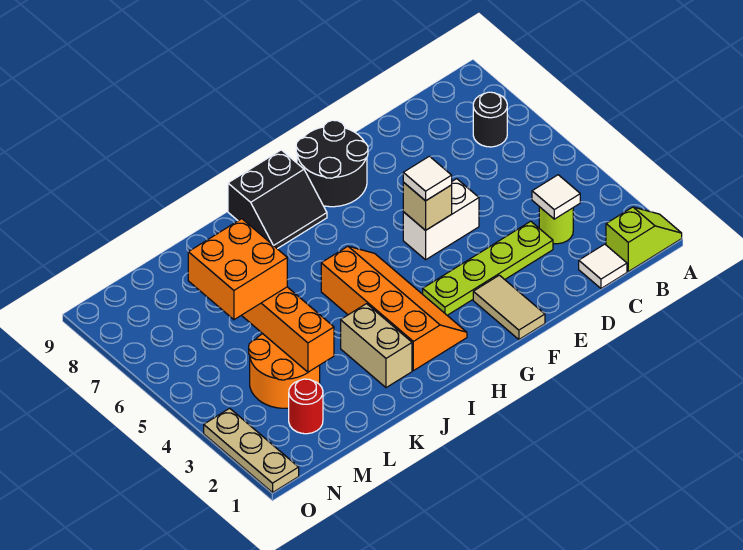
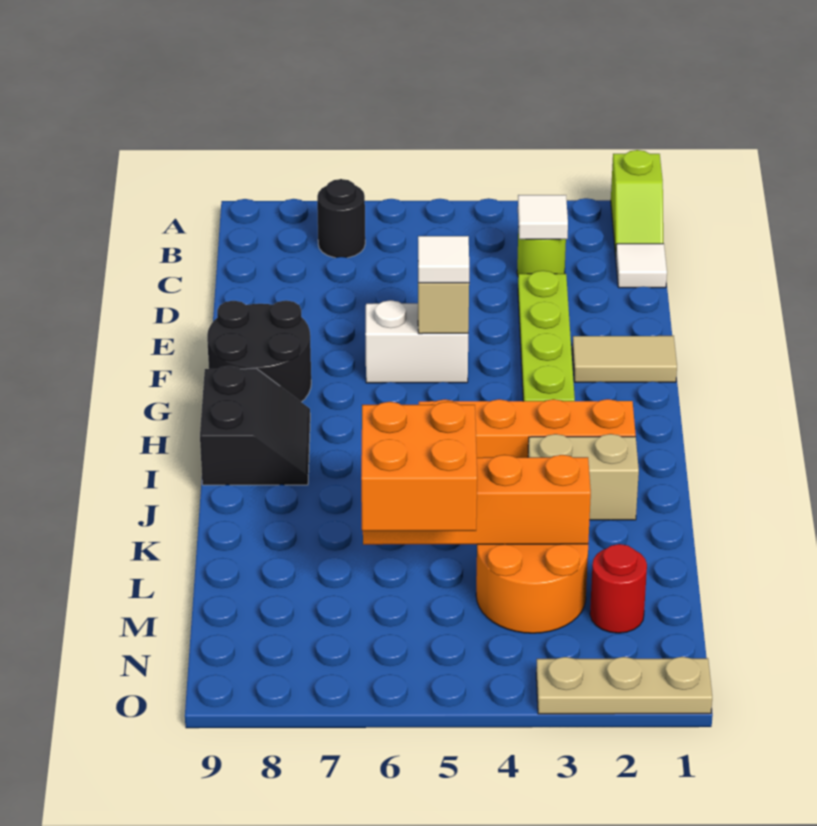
lime 1x2 slope [606,207,682,272] -> lime 1x2 slope turned to [611,150,663,256]
white 1x2 brick [403,179,479,260] -> white 1x2 brick turned to [365,300,468,383]

